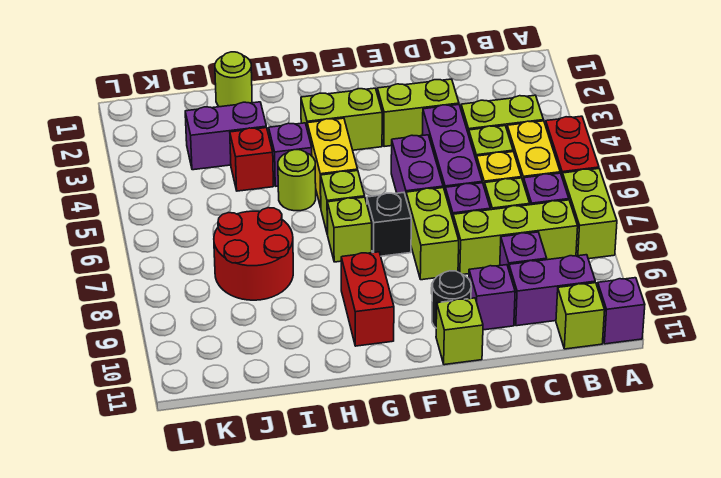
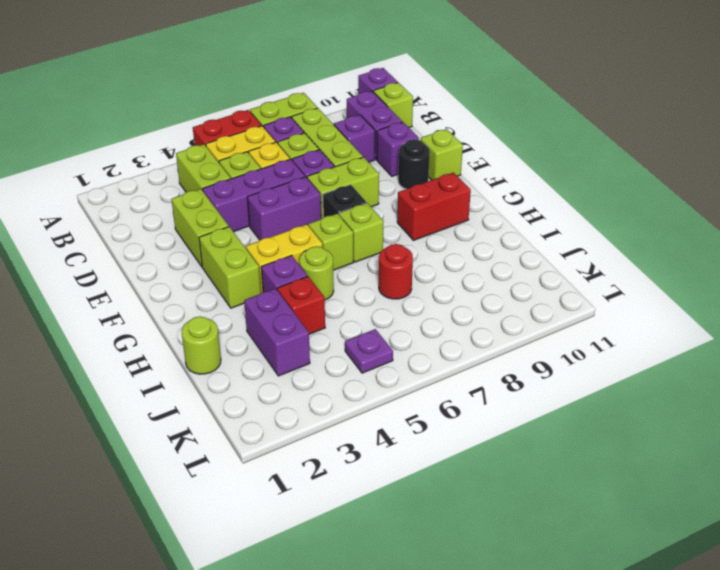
red 2x2 round brick [214,208,293,300] -> red 1x1 round brick [379,244,413,299]
none -> purple 1x1 plate [345,329,393,373]

